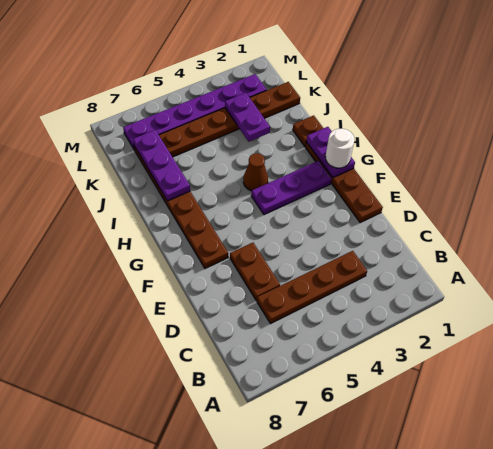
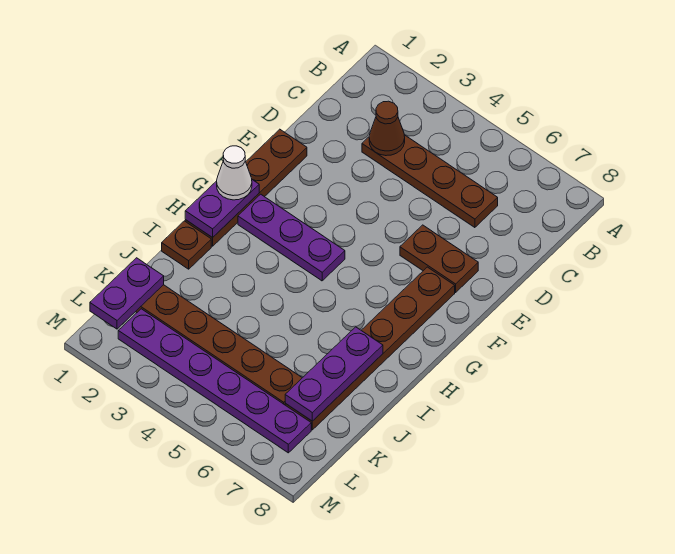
brown 1x2 plate [230,243,280,301] -> brown 1x2 plate turned to [400,225,478,292]
white 1x1 round brick [326,129,354,168] -> white 1x1 cone [217,146,252,200]
brown 1x1 cone [243,153,268,191] -> brown 1x1 cone moved to [369,101,405,156]
purple 1x2 plate [225,93,270,141] -> purple 1x2 plate moved to [90,258,164,329]

